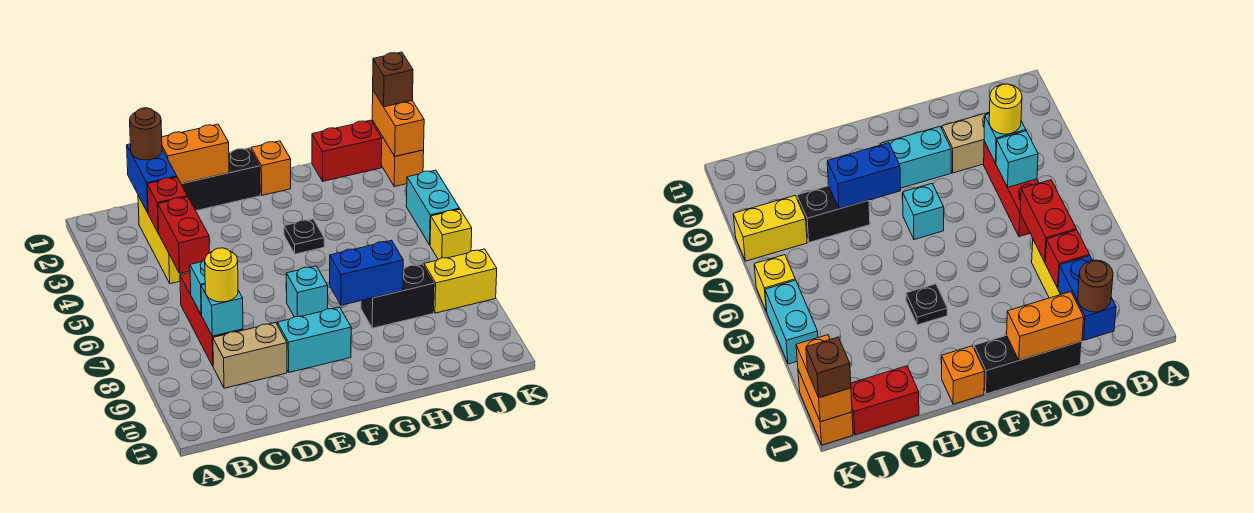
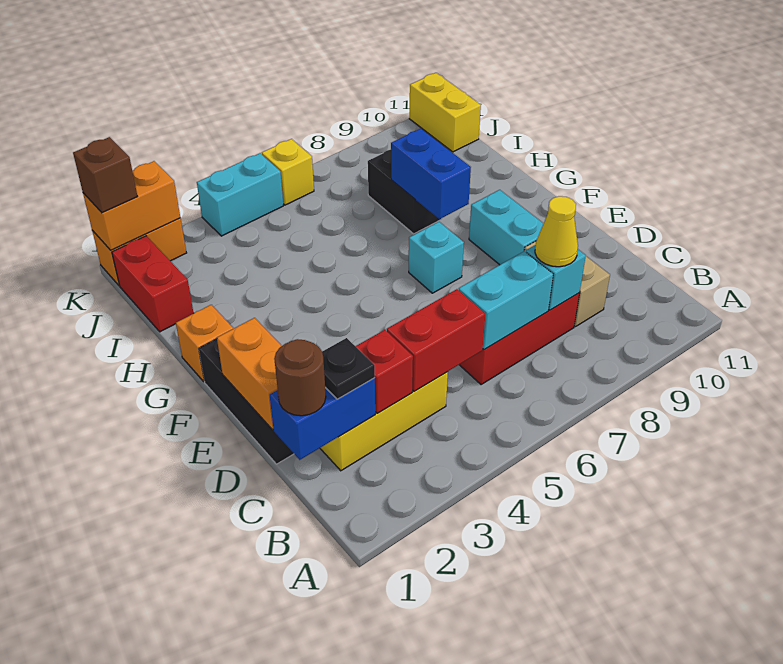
cyan 1x1 brick [190,260,205,315] -> cyan 1x2 brick [459,251,553,350]
yellow 1x1 round brick [205,248,238,302] -> yellow 1x1 cone [535,196,578,267]
black 1x1 plate [284,219,324,254] -> black 1x1 plate moved to [322,338,375,399]
yellow 1x2 brick [424,249,497,313] -> yellow 1x2 brick moved to [409,73,481,152]

